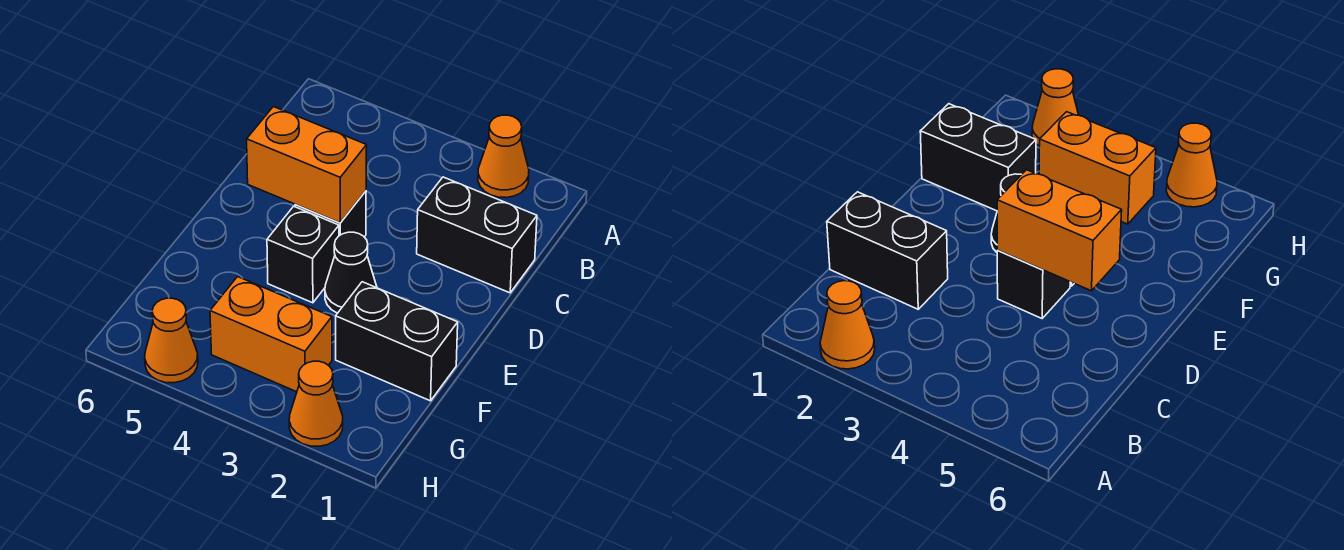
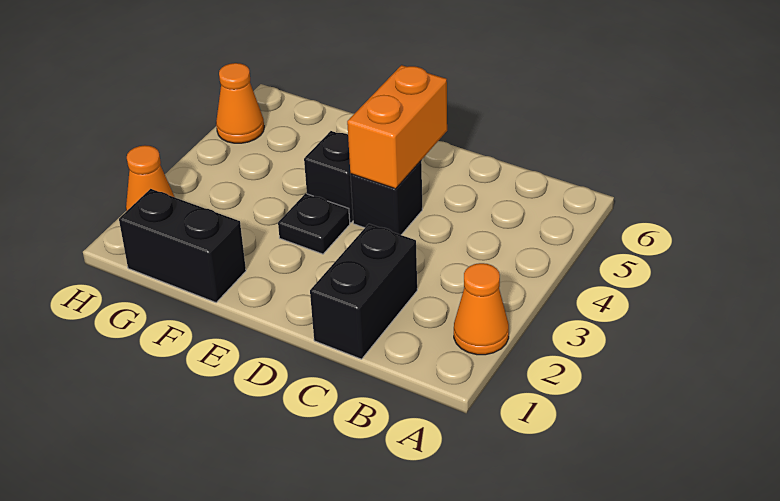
black 1x1 cone [325,232,377,313] -> black 1x1 plate [278,194,350,254]
black 1x2 brick [336,282,458,401] -> black 1x2 brick turned to [119,189,246,302]
orange 1x2 brick [210,277,332,392] -> none

